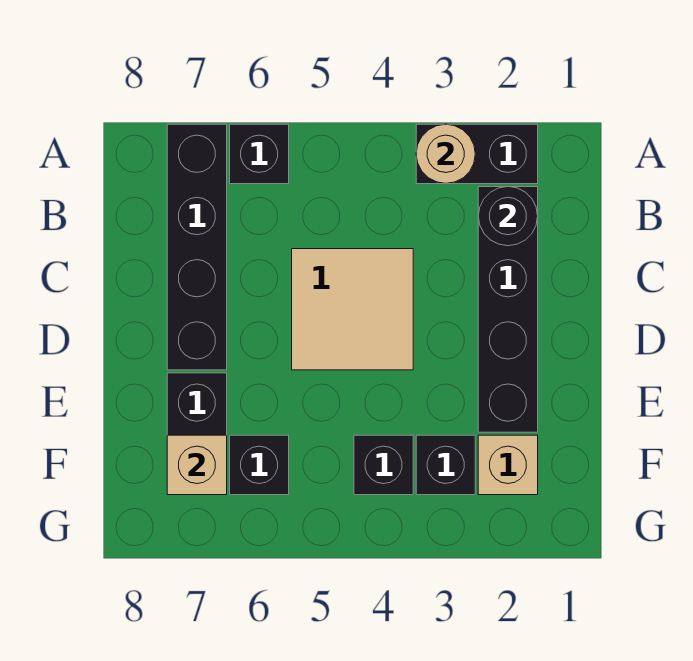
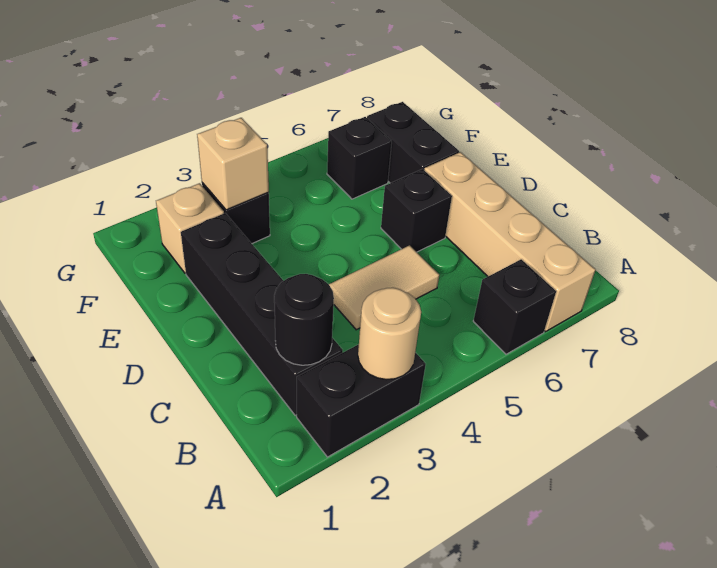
black 1x4 brick [167,124,227,370] -> tan 1x4 brick [424,152,595,332]
tan 2x2 tile [292,249,413,370] -> tan 1x2 tile [329,245,439,330]
black 1x1 brick [354,435,413,495] -> black 1x1 brick moved to [381,169,452,252]
tan 1x1 brick [167,435,227,495] -> tan 1x1 brick moved to [197,118,269,210]

